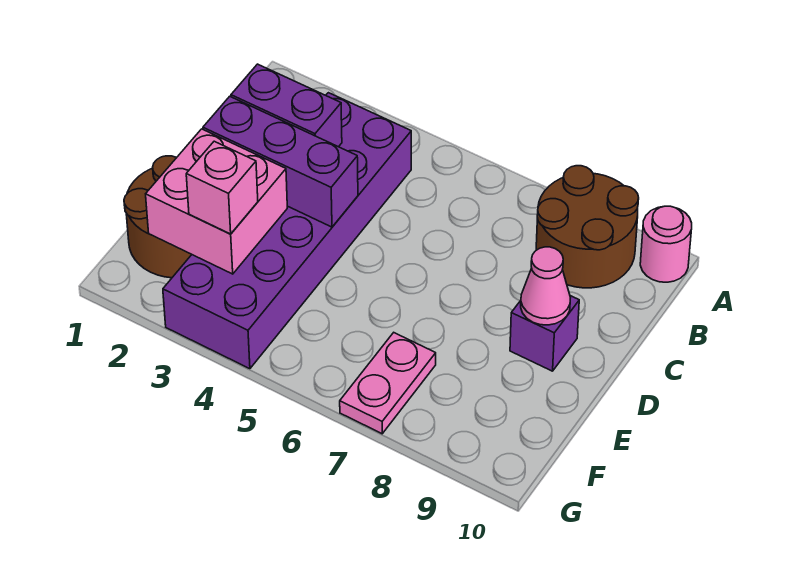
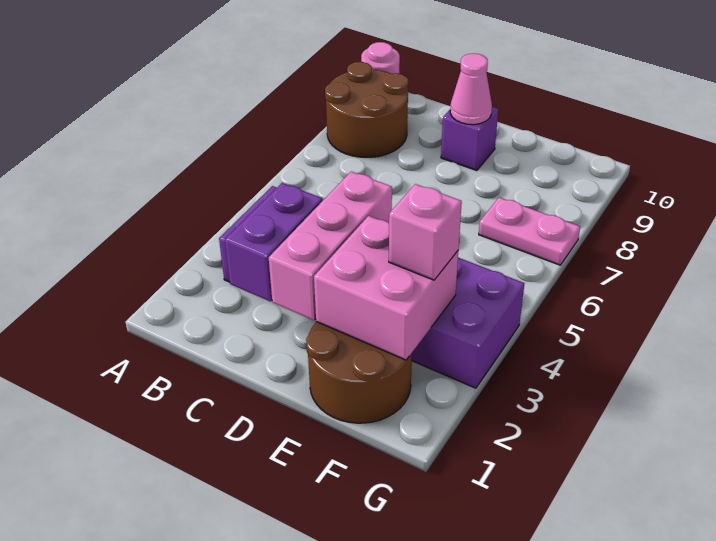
purple 1x3 brick [203,96,358,227] -> pink 1x3 brick [269,172,392,320]

